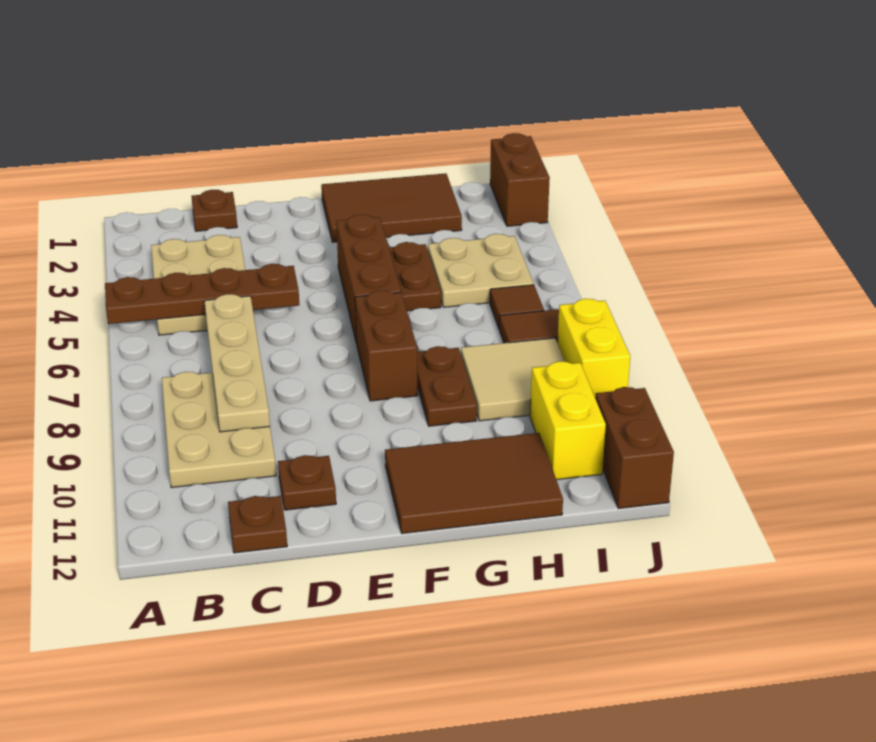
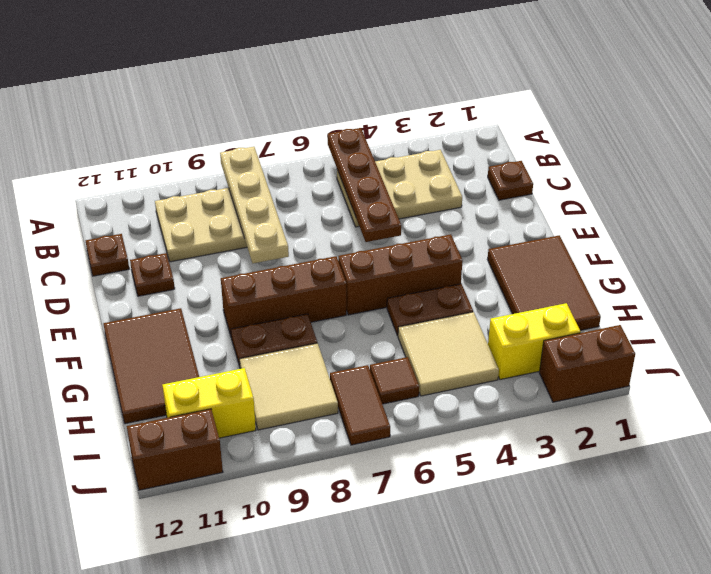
tan 1x4 plate [204,294,270,432] -> tan 1x4 plate turned to [220,147,289,263]
brown 1x2 brick [355,291,418,401] -> brown 1x3 brick [221,256,346,338]
tan 2x2 plate [428,234,534,307] -> tan 2x2 tile [398,312,499,396]
yellow 1x2 brick [557,299,630,397] -> yellow 1x2 brick moved to [488,303,581,380]

